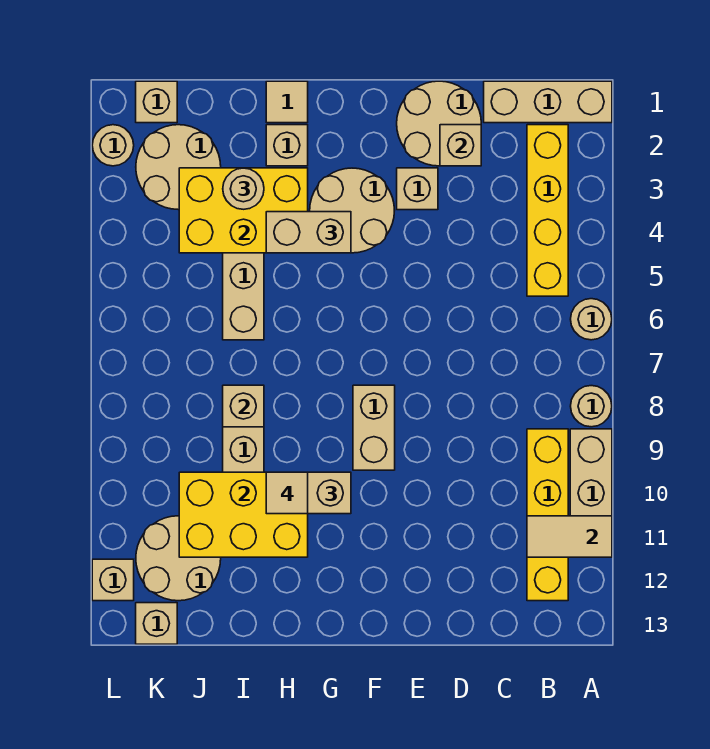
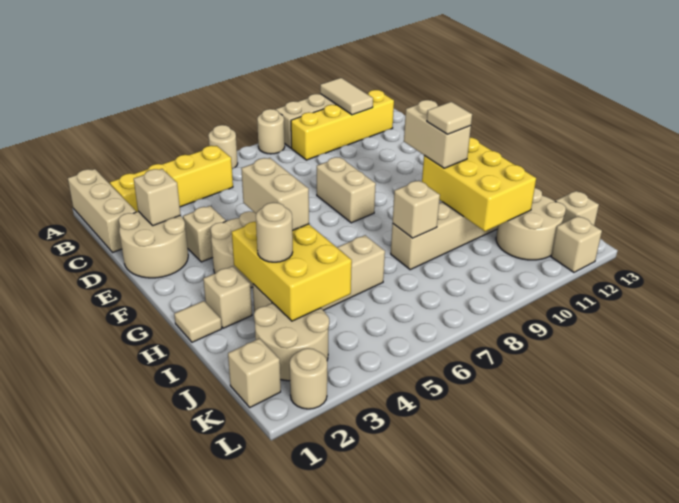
tan 1x2 brick [353,385,395,470] -> tan 1x2 brick turned to [317,157,376,223]

